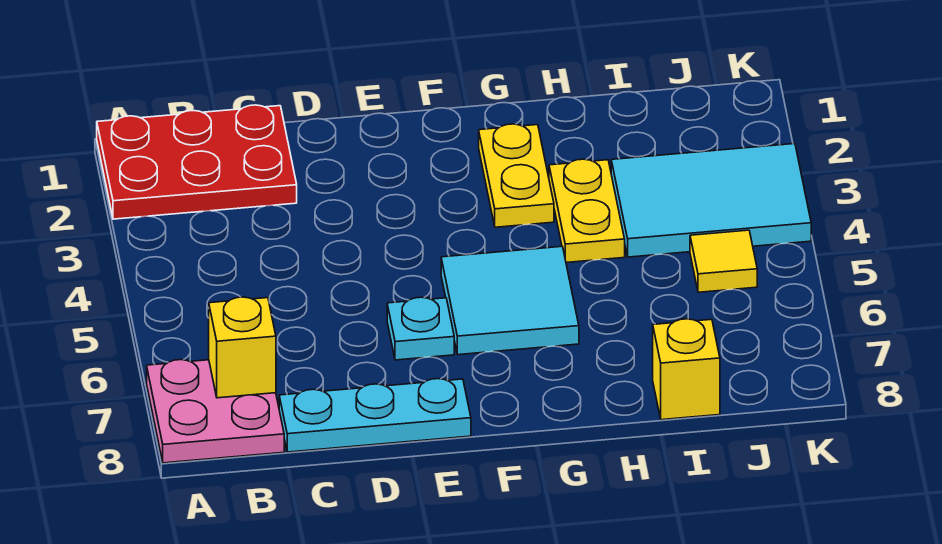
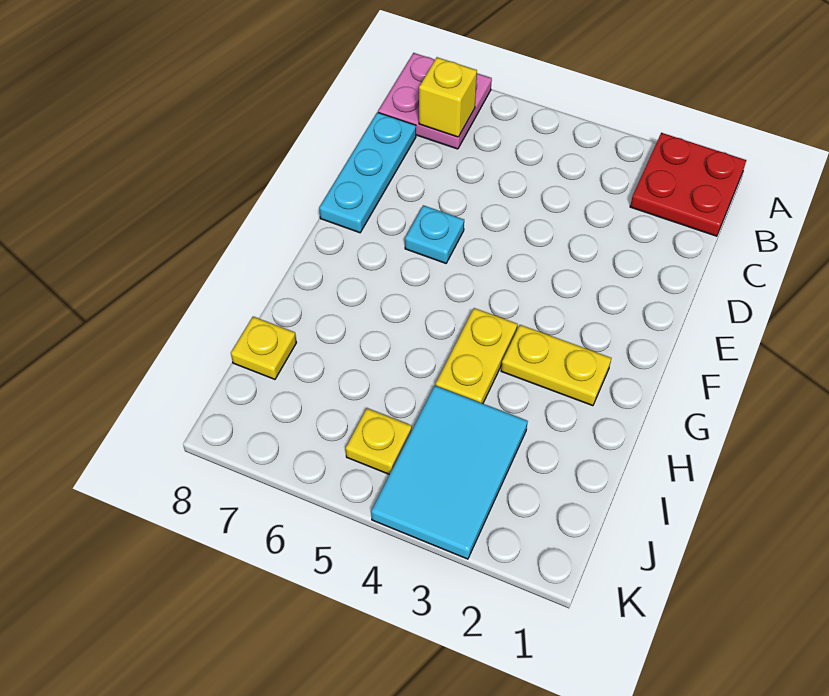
red 2x3 plate [97,105,297,219] -> red 2x2 plate [630,133,746,236]
cyan 2x2 tile [441,246,579,355] -> none
yellow 1x2 plate [549,159,625,263] -> yellow 1x2 plate turned to [436,308,517,404]
yellow 1x1 brick [653,319,720,420] -> yellow 1x1 plate [231,317,296,379]
yellow 1x1 tile [690,230,757,292] -> yellow 1x1 plate [346,408,412,474]

